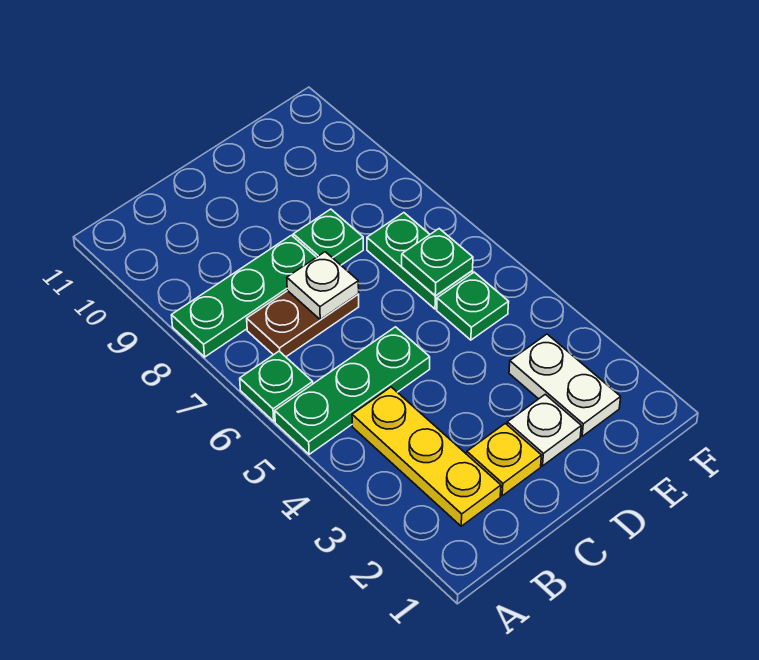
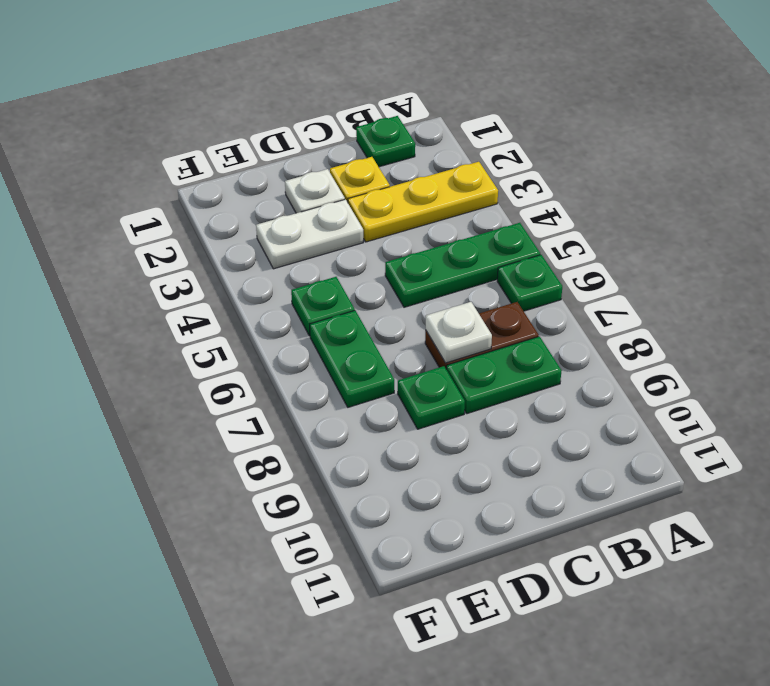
green 1x3 plate [172,235,316,357] -> green 1x2 plate [446,336,562,414]
yellow 1x3 plate [352,387,501,526] -> yellow 1x3 plate turned to [348,162,498,242]
white 1x2 plate [509,334,621,436] -> white 1x2 plate turned to [256,199,363,269]
green 1x1 plate [402,229,473,296] -> green 1x1 plate moved to [356,116,415,167]

